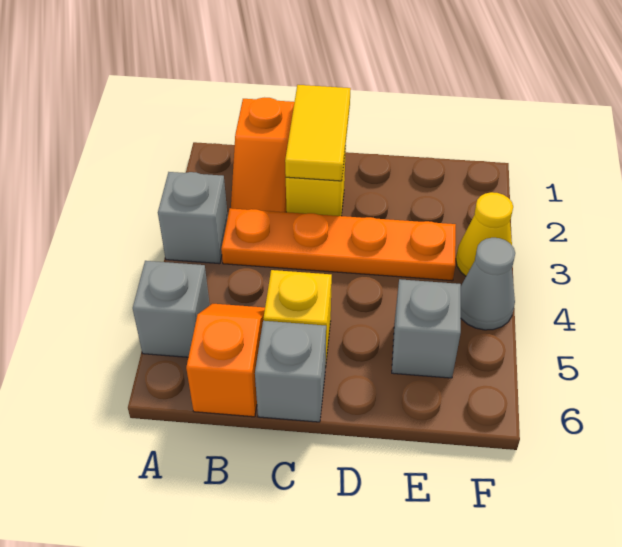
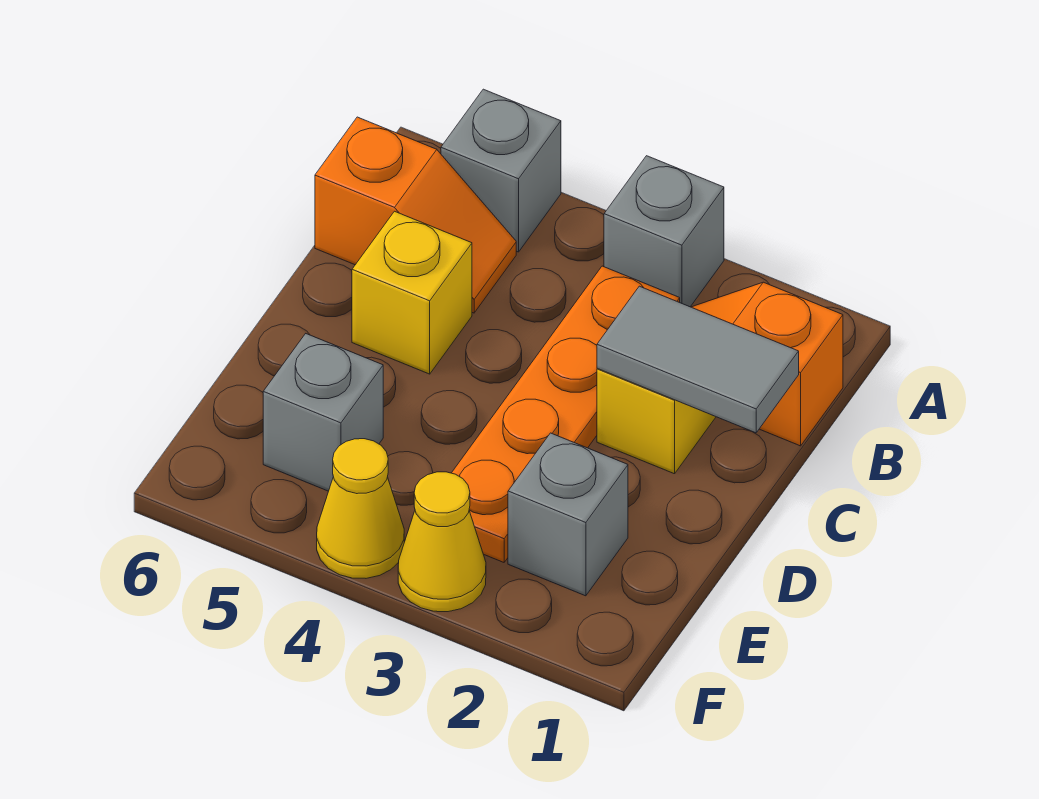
yellow 1x2 tile [285,85,351,181] -> grey 1x2 tile [597,286,799,433]
grey 1x1 brick [255,321,326,422] -> grey 1x1 brick moved to [508,433,628,596]
grey 1x1 cone [461,238,515,330] -> yellow 1x1 cone [317,439,404,578]

